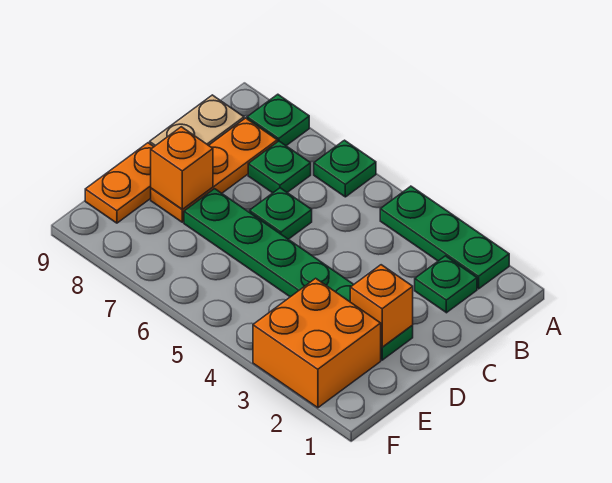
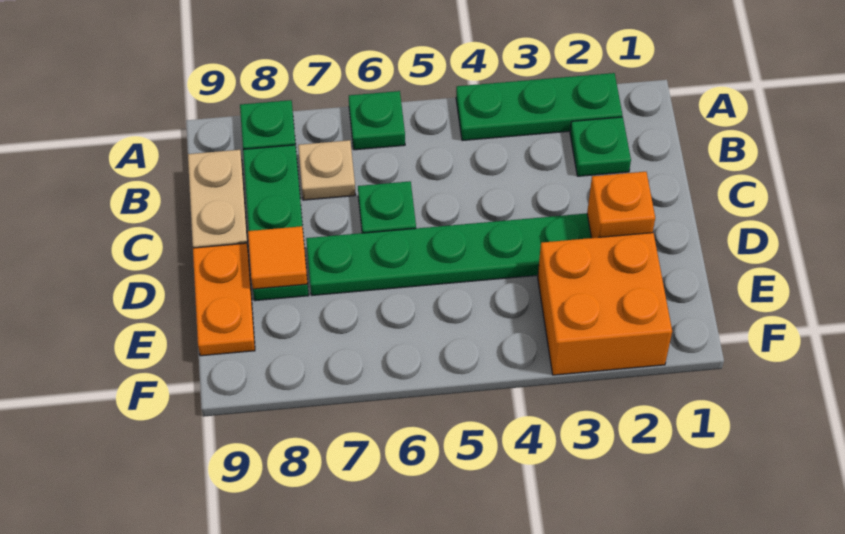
green 1x1 plate [248,141,311,193] -> tan 1x1 plate [298,140,356,200]
orange 1x3 plate [151,118,277,222] -> green 1x3 plate [243,145,309,301]
orange 1x1 brick [151,127,213,209] -> orange 1x1 tile [248,226,307,289]

